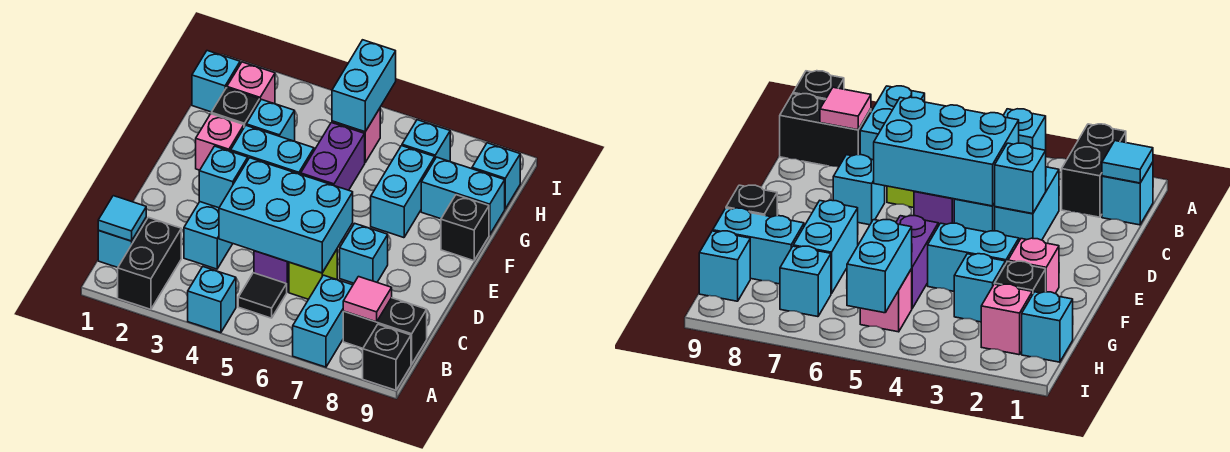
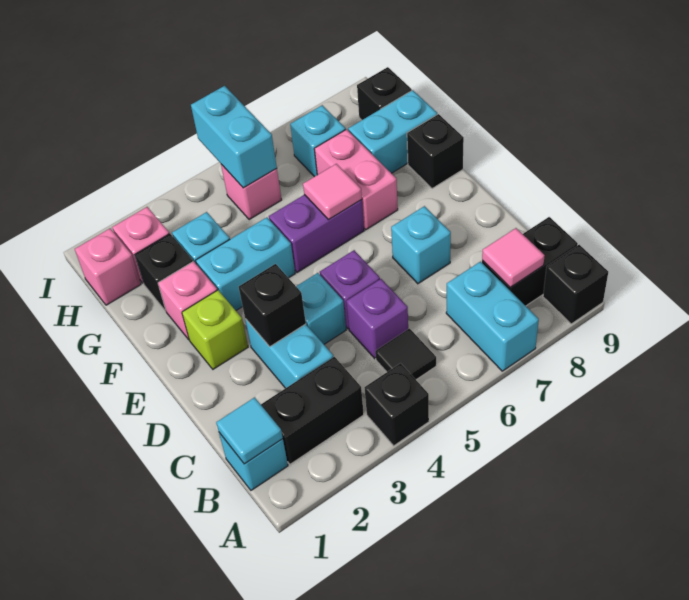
black 1x2 brick [118,217,181,309] -> black 1x2 brick turned to [261,357,364,464]
cyan 1x1 brick [188,267,236,333] -> black 1x1 brick [365,363,429,446]
cyan 2x3 brick [219,158,353,273] -> none
lime 1x1 brick [289,250,337,299] -> lime 1x1 brick moved to [182,290,248,369]
cyan 1x1 brick [199,146,248,208] -> black 1x1 brick [239,264,306,347]
purple 1x2 brick [301,123,365,190] -> purple 1x2 brick turned to [269,195,364,272]
none -> pink 1x1 tile [303,164,362,220]
cyan 1x2 brick [371,146,435,238] -> pink 1x2 brick [314,129,398,230]
cyan 1x1 brick [192,51,240,112] -> pink 1x1 brick [75,228,141,305]
cyan 1x1 brick [472,143,520,209] -> black 1x1 brick [357,67,412,120]

